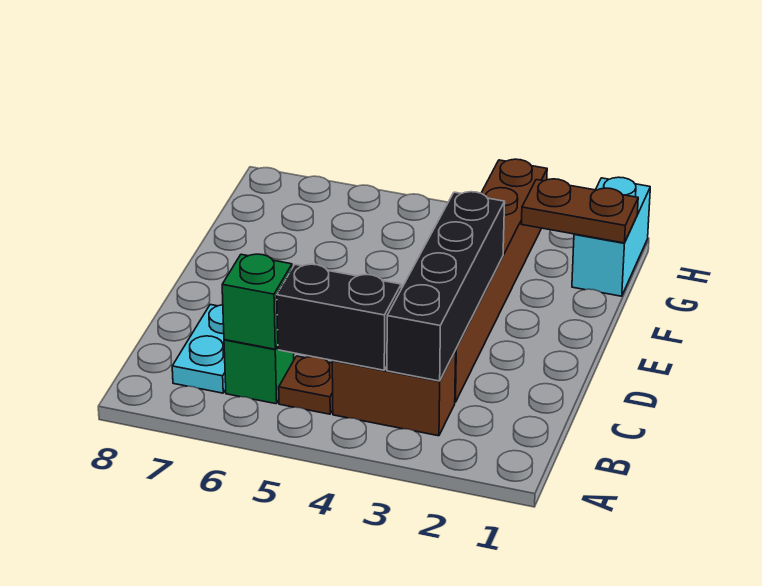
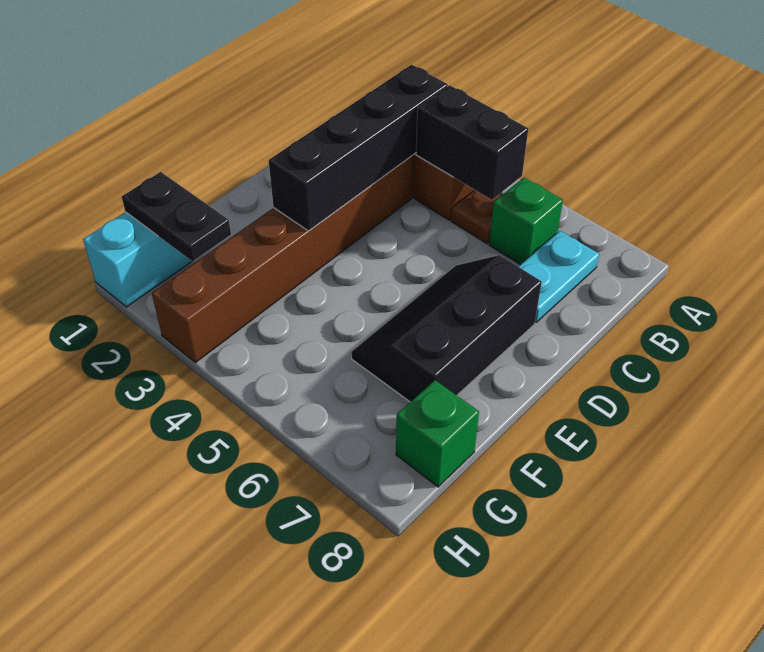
green 1x1 brick [222,254,292,349] -> green 1x1 brick moved to [396,380,479,487]
none -> black 2x3 slope [352,255,542,402]
brown 1x2 plate [521,179,638,243] -> black 1x2 plate [122,172,231,261]

